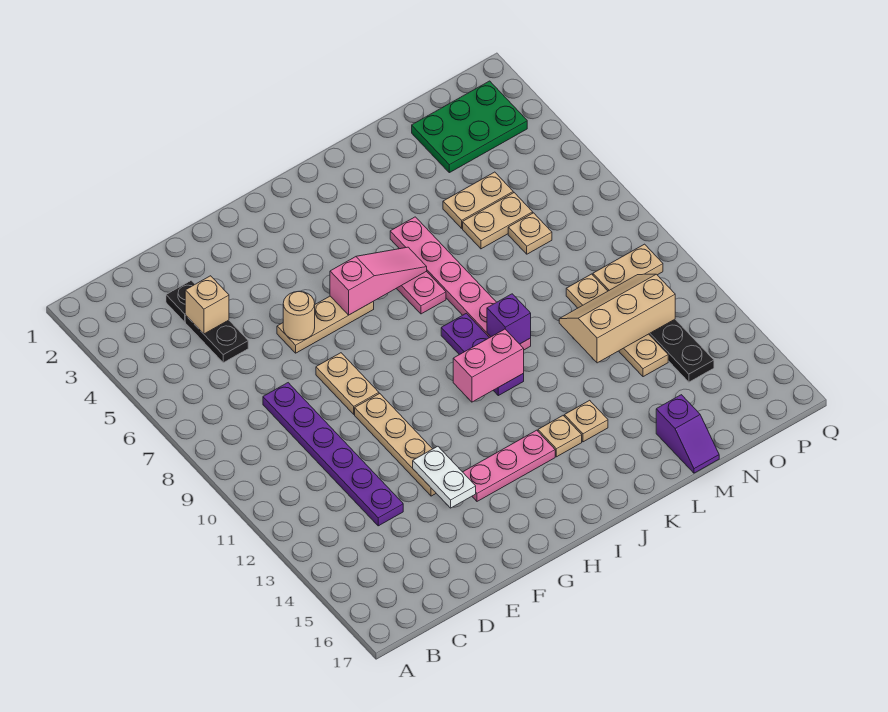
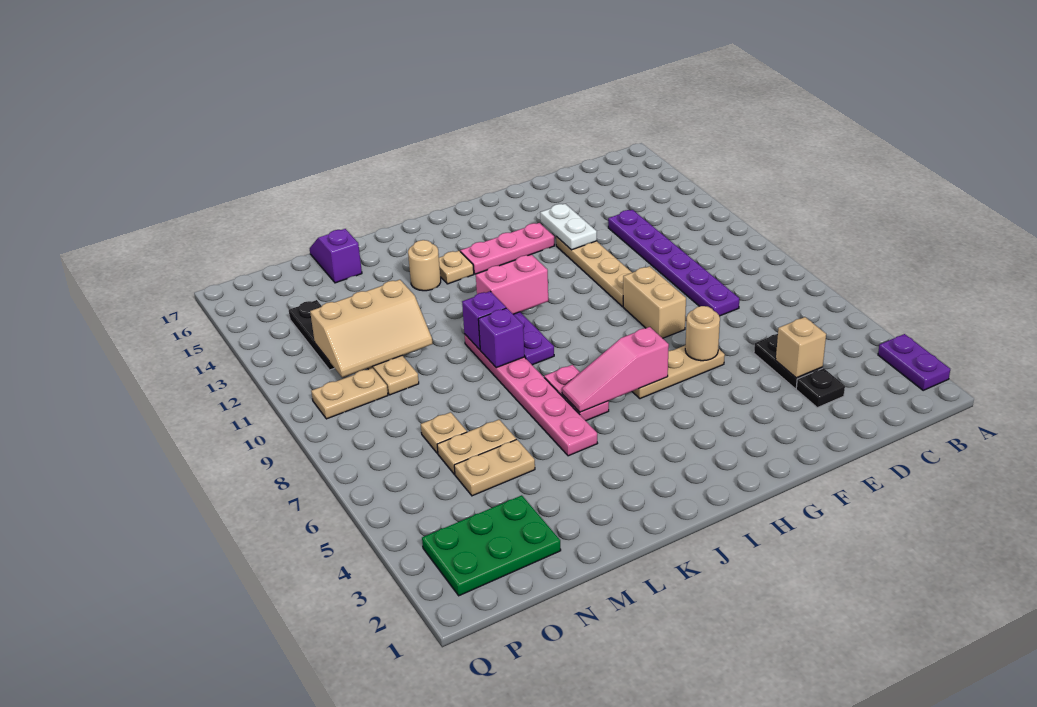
none -> purple 1x2 plate [878,334,950,390]
tan 1x2 plate [316,353,379,414] -> tan 1x2 brick [623,266,686,338]
none -> purple 1x1 brick [478,308,525,368]
tan 1x1 plate [564,400,608,442] -> tan 1x1 round brick [408,240,441,291]

